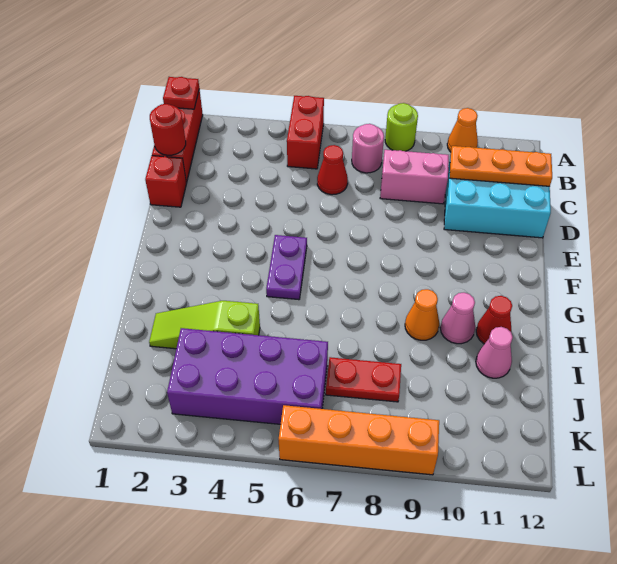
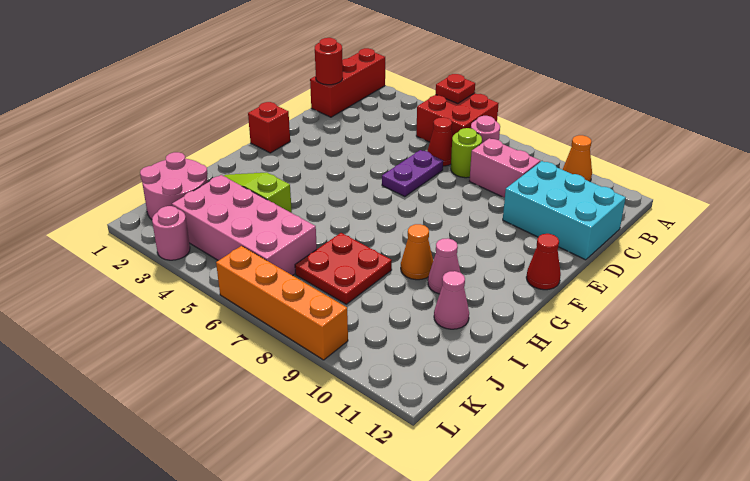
red 1x1 plate [163,77,199,109] -> red 1x1 plate moved to [436,74,475,104]
red 1x2 brick [287,96,324,169] -> red 2x2 brick [416,93,499,142]
lime 1x1 round brick [385,103,418,151] -> lime 1x1 round brick moved to [451,128,482,178]
orange 1x3 plate [450,146,552,186] -> none
red 1x1 brick [145,156,186,207] -> red 1x1 brick moved to [248,102,290,153]
purple 1x2 plate [266,235,307,300] -> purple 1x2 plate moved to [382,150,443,197]
red 1x1 cone [476,296,512,344] -> red 1x1 cone moved to [526,234,561,290]
none -> pink 2x2 round brick [140,152,208,220]
purple 2x4 brick [167,328,328,424] -> pink 2x4 brick [172,175,317,276]
red 1x2 plate [326,357,401,402] -> red 2x2 plate [295,233,392,304]
none -> pink 1x1 round brick [152,206,190,260]

